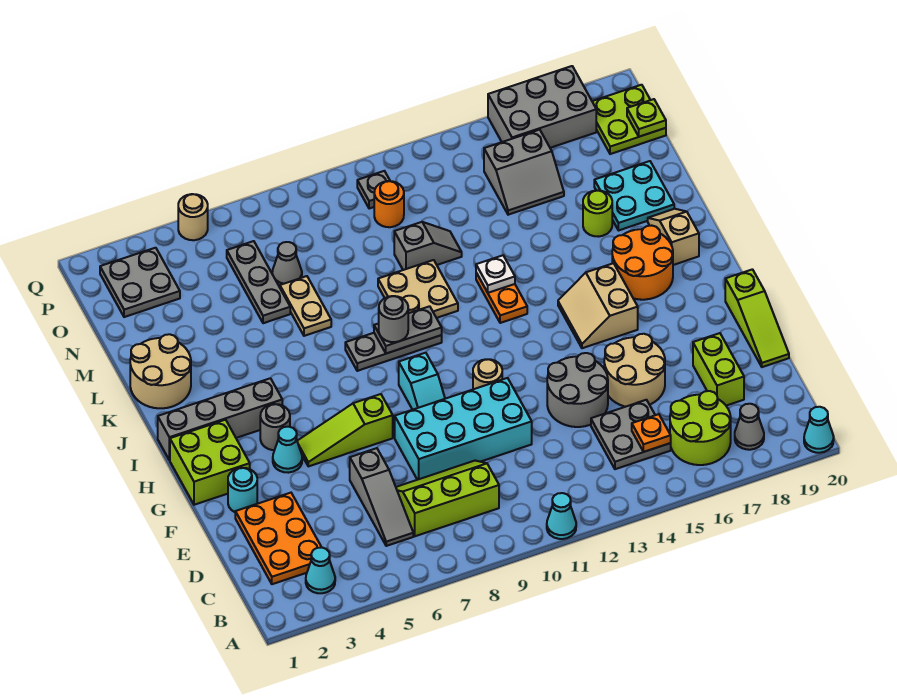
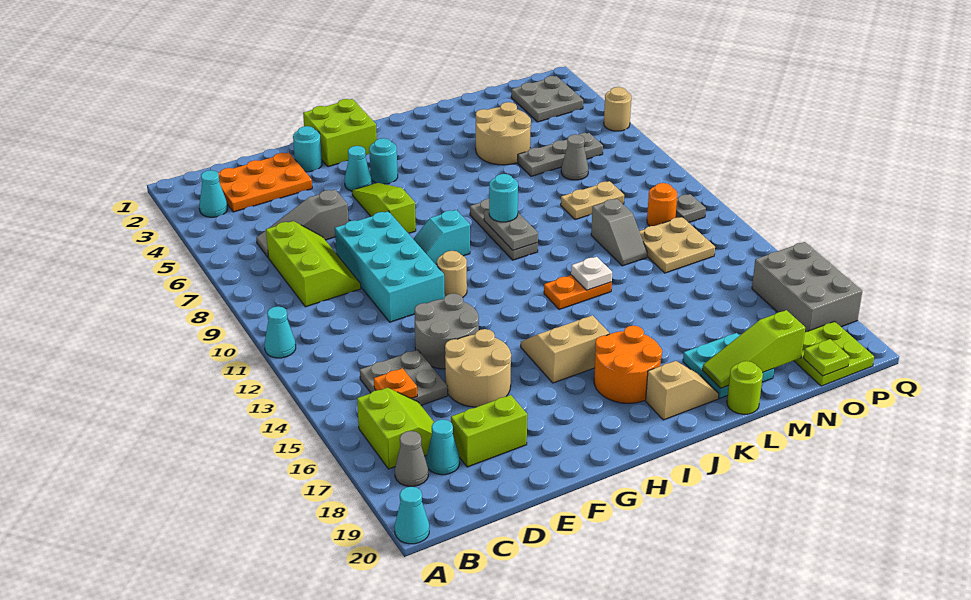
lime 2x2 round brick [670,391,731,465] -> lime 2x2 slope [357,388,434,469]
none -> cyan 1x1 cone [426,419,460,475]
lime 1x3 slope [725,269,789,367] -> lime 1x3 slope moved to [703,310,805,388]
grey 1x1 round brick [260,404,290,450] -> cyan 1x1 round brick [369,138,398,184]
grey 1x4 brick [158,378,282,460] -> none
grey 1x1 round brick [379,296,408,342] -> cyan 1x1 round brick [489,174,518,222]
tan 2x2 round brick [130,334,191,408] -> tan 2x2 round brick moved to [476,102,531,165]
tan 2x2 plate [378,260,458,318] -> tan 2x2 plate moved to [639,217,715,273]
tan 1x2 plate [280,276,331,336] -> tan 1x2 plate moved to [561,181,624,220]
lime 1x1 round brick [583,190,612,237] -> lime 1x1 round brick moved to [727,361,763,414]
grey 2x2 slope [484,130,564,215] -> none

